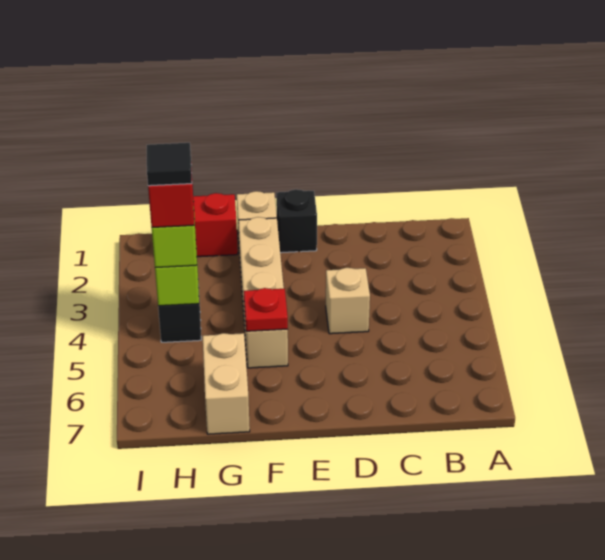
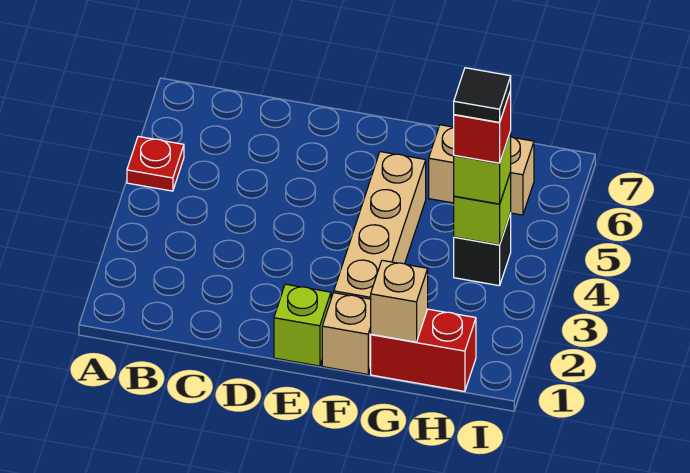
tan 1x1 brick [326,268,370,334] -> tan 1x1 brick moved to [371,260,428,342]
black 1x1 brick [276,189,317,253] -> lime 1x1 brick [274,284,331,366]
red 1x1 plate [244,288,288,331] -> red 1x1 plate moved to [127,136,184,191]
tan 1x2 brick [203,333,250,434] -> tan 1x2 brick turned to [429,125,534,215]

